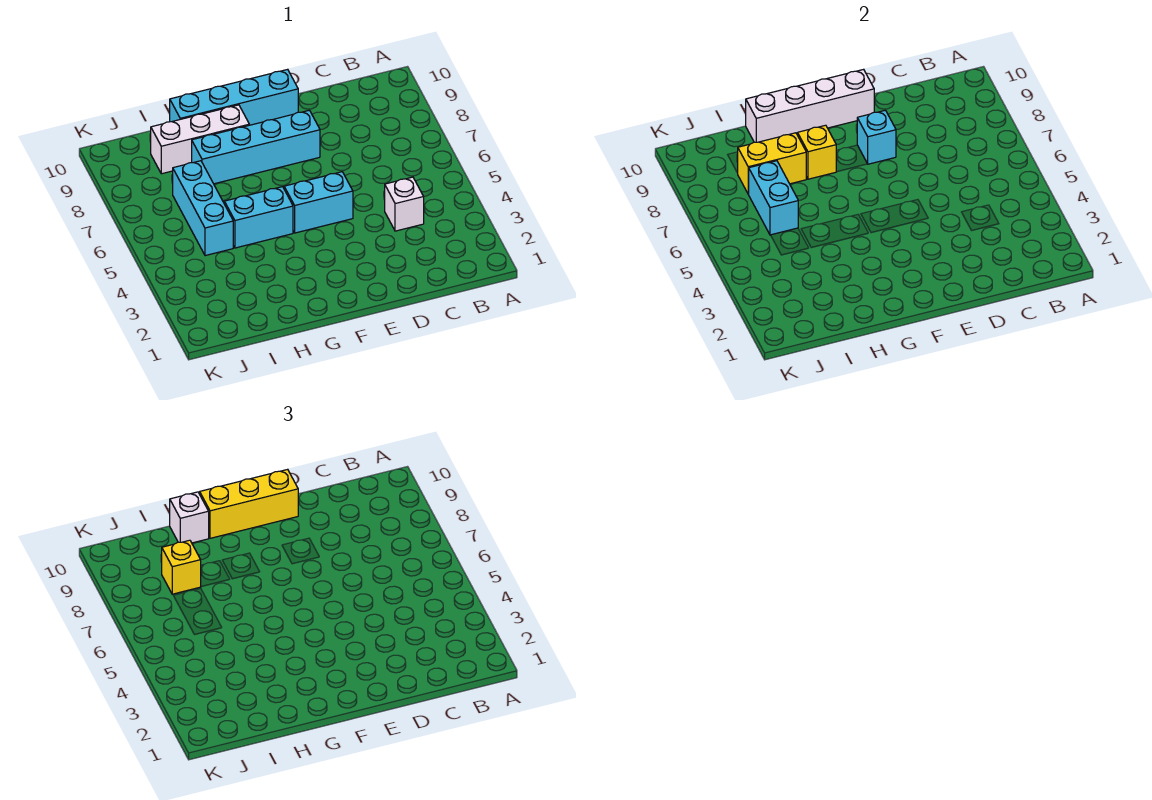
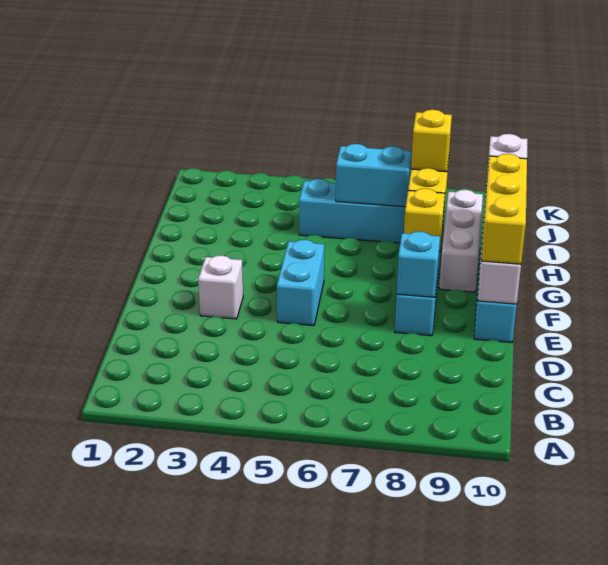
white 1x1 brick [385,177,424,231] -> white 1x1 brick moved to [198,255,243,319]
cyan 1x2 brick [224,187,293,248] -> none

